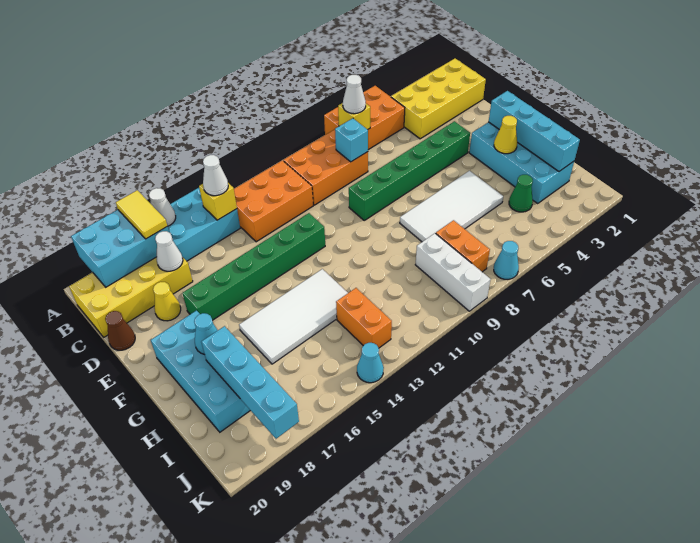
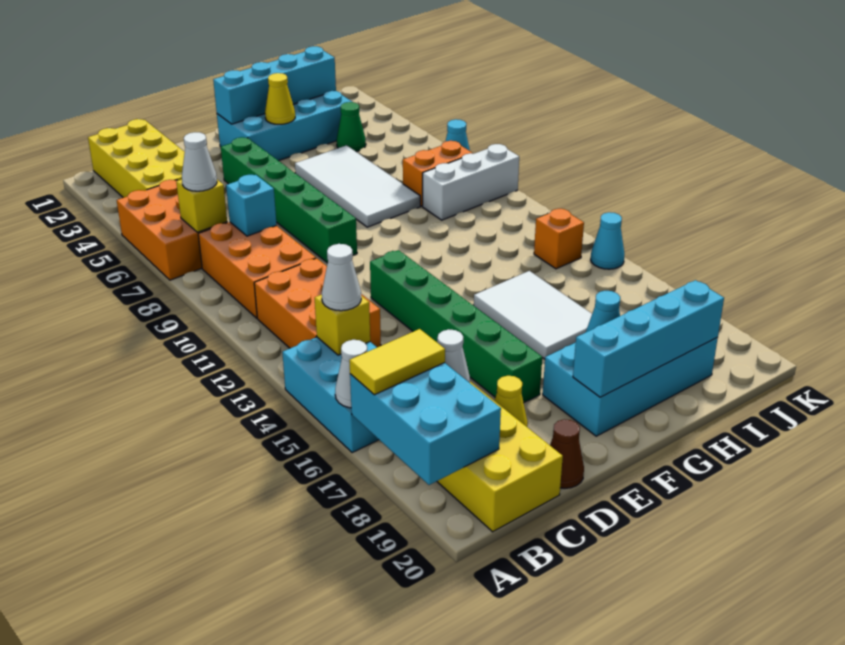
white 2x4 tile [239,269,348,364] -> white 2x3 tile [474,271,592,359]
cyan 1x4 brick [201,326,299,439] -> cyan 1x4 brick moved to [573,280,724,397]
orange 1x2 brick [336,288,392,348] -> orange 1x1 brick [534,208,584,269]

